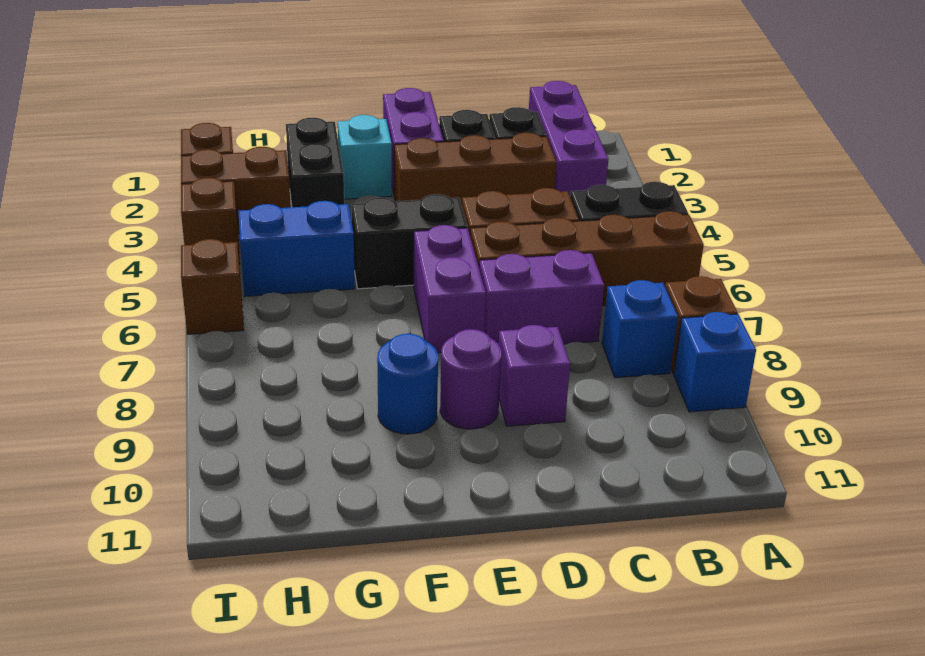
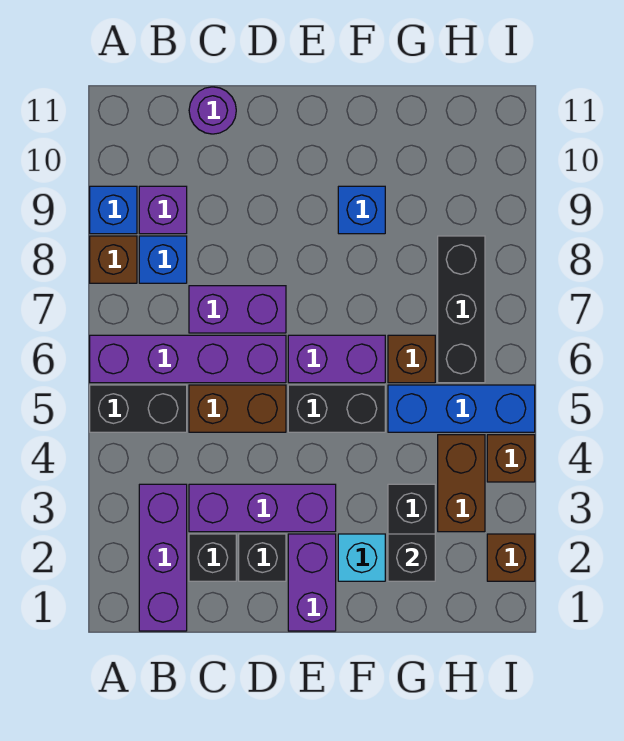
brown 1x4 brick [470,211,704,306] -> purple 1x4 brick [90,335,286,383]
brown 1x3 brick [394,133,557,205] -> purple 1x3 brick [189,484,336,532]
purple 1x1 brick [499,325,570,426] -> purple 1x1 brick moved to [139,186,187,234]
purple 1x2 brick [413,225,486,353] -> purple 1x2 brick turned to [288,335,385,383]
purple 1x1 round brick [440,329,502,429] -> purple 1x1 round brick moved to [189,87,236,134]
blue 1x1 round brick [377,334,438,434] -> blue 1x1 brick [338,186,385,234]
none -> black 1x1 brick [388,534,435,581]
blue 1x2 brick [238,201,355,296] -> blue 1x3 brick [388,385,535,432]
brown 1x2 brick [181,147,291,234] -> brown 1x2 brick turned to [438,435,485,532]
none -> black 1x3 brick [438,236,485,383]
brown 1x1 brick [181,239,243,334] -> brown 1x1 brick moved to [388,335,435,383]

